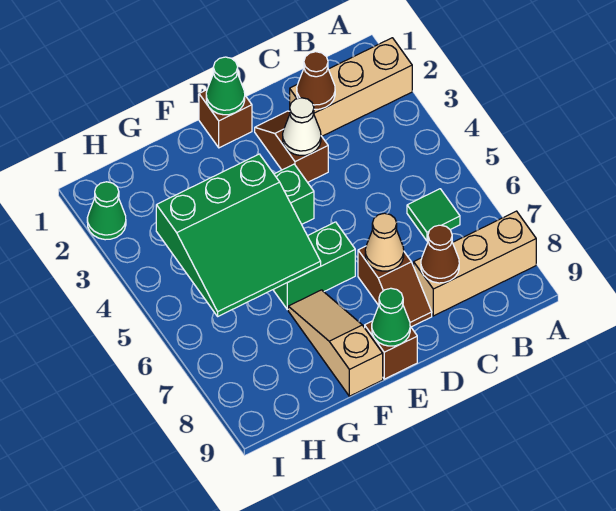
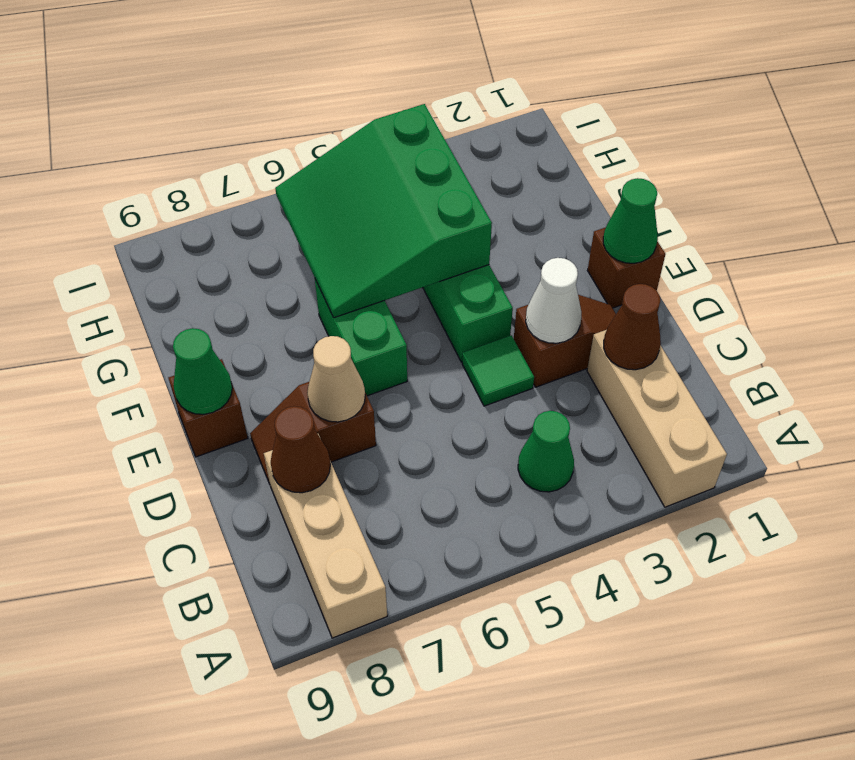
green 1x1 tile [407,189,460,241] -> green 1x1 tile moved to [462,335,534,406]
tan 1x3 slope [288,290,383,396] -> none
green 1x1 cone [87,182,126,240] -> green 1x1 cone moved to [518,411,574,492]

